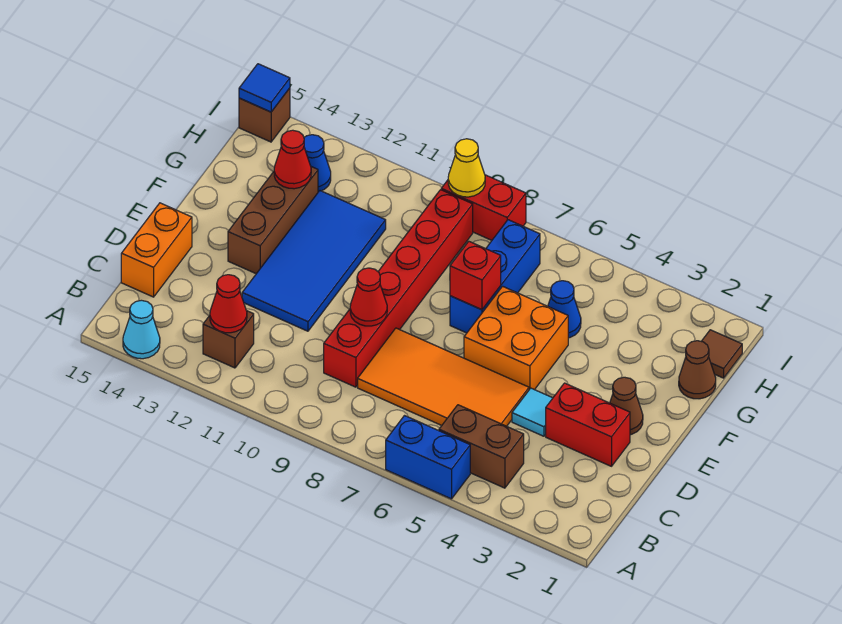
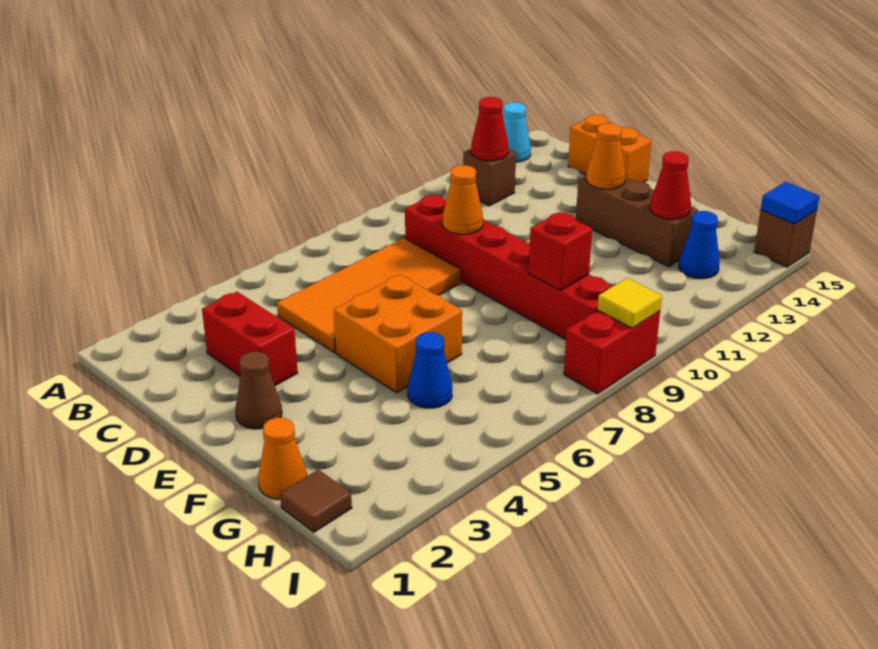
blue 1x2 brick [386,416,470,499] -> none
brown 1x2 brick [439,405,524,488] -> none
red 1x2 brick [546,383,630,466] -> red 1x2 brick turned to [202,292,298,386]
cyan 1x1 tile [512,388,553,436] -> none
red 1x1 cone [350,268,387,326] -> orange 1x1 cone [443,165,483,234]
blue 2x4 tile [242,191,386,331] -> none
none -> orange 1x1 cone [586,123,626,189]
blue 1x3 brick [450,220,540,333] -> none
red 1x1 brick [450,241,501,310] -> red 1x1 brick moved to [529,212,592,290]
brown 1x1 cone [679,341,716,399] -> orange 1x1 cone [258,418,307,499]
yellow 1x1 cone [448,139,485,197] -> yellow 1x1 tile [597,278,662,328]

